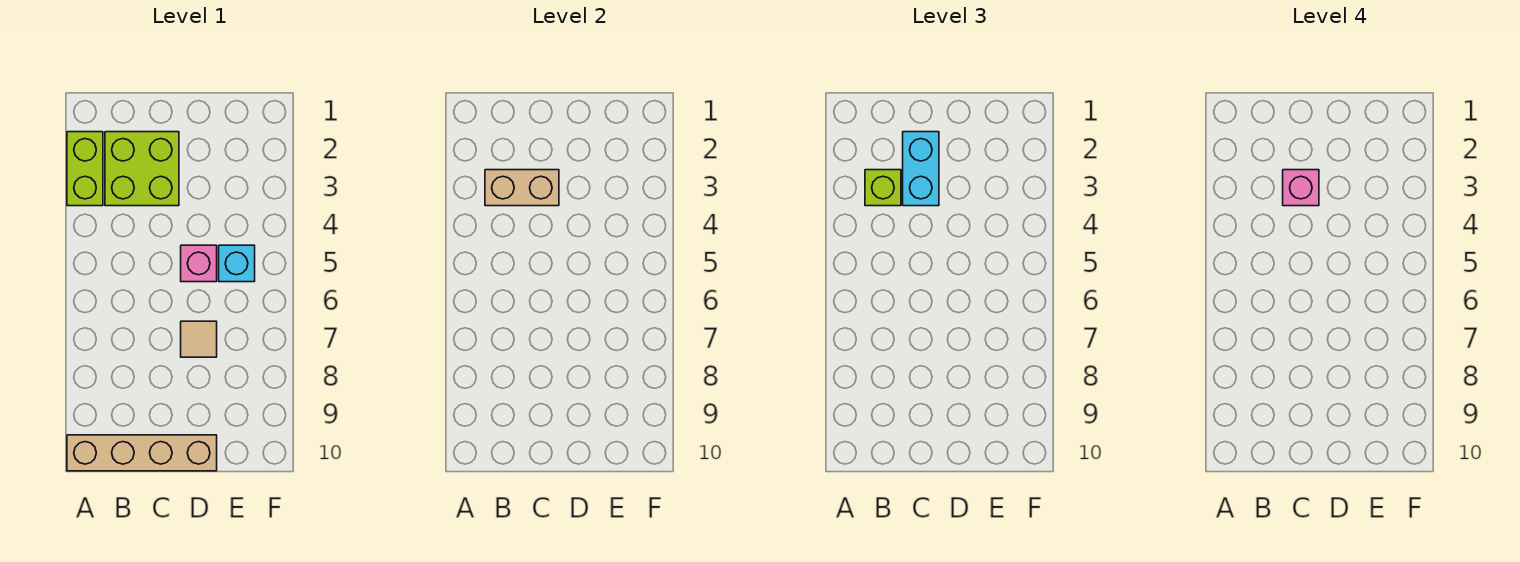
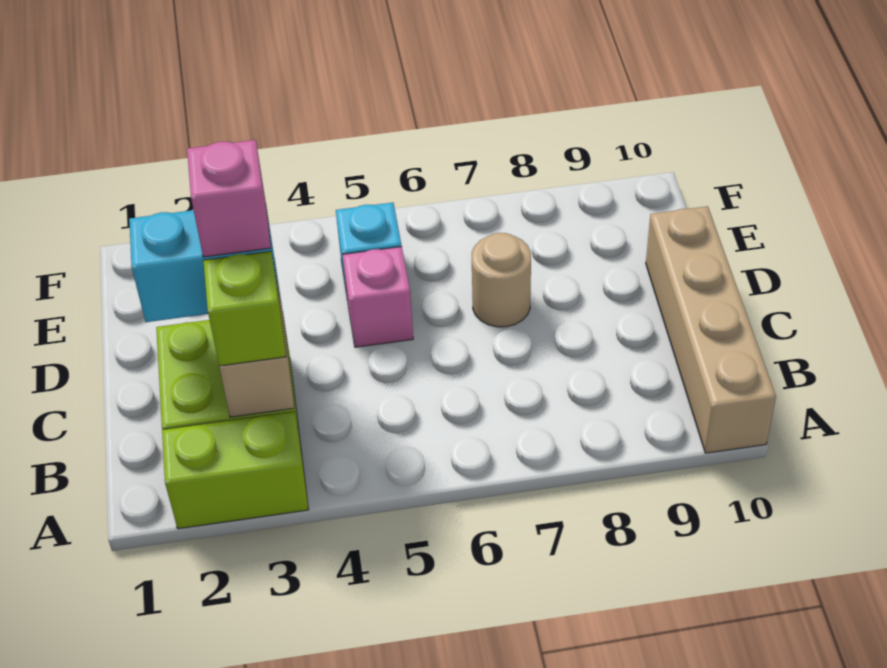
tan 1x1 tile [181,321,217,357] -> tan 1x1 round brick [472,233,531,327]

